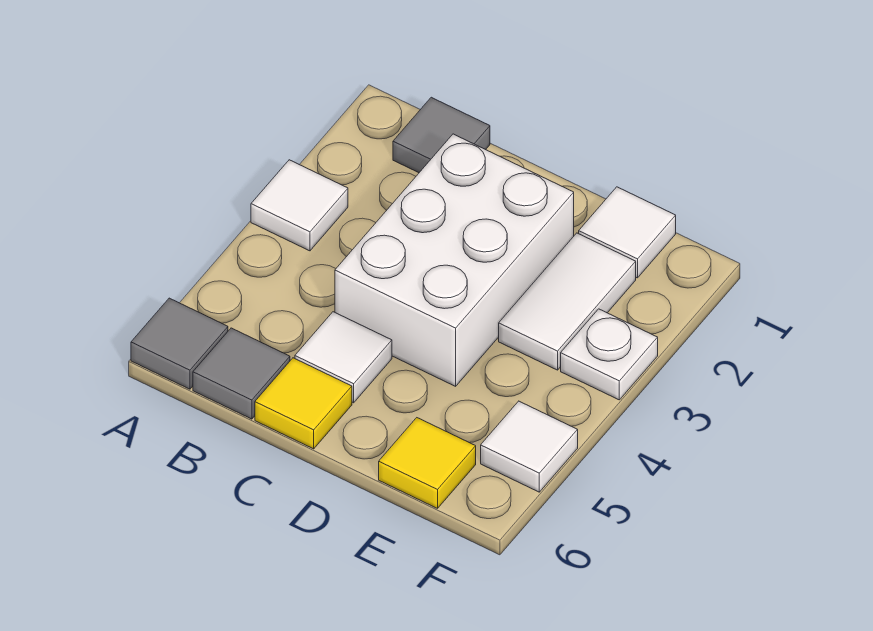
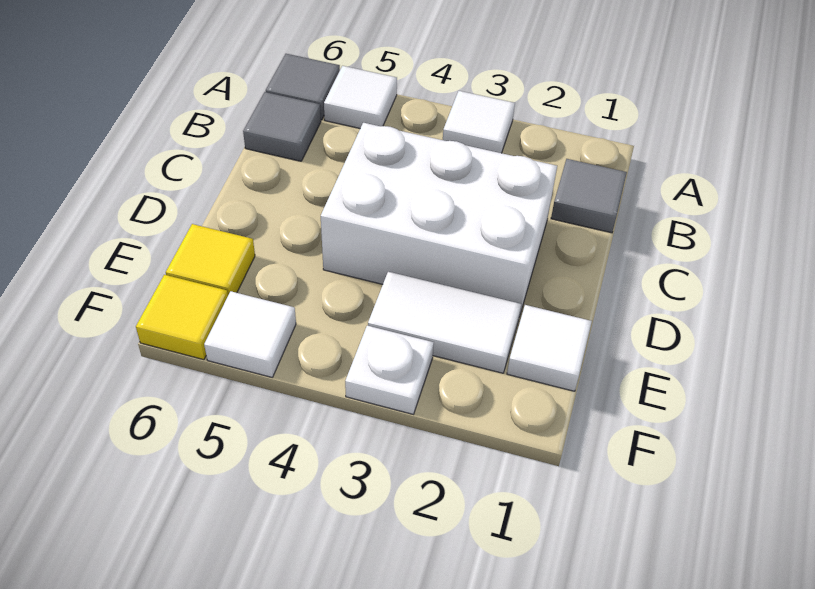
white 1x1 tile [295,312,392,403] -> white 1x1 tile moved to [324,66,397,128]
yellow 1x1 tile [255,358,352,449] -> yellow 1x1 tile moved to [136,275,228,360]

